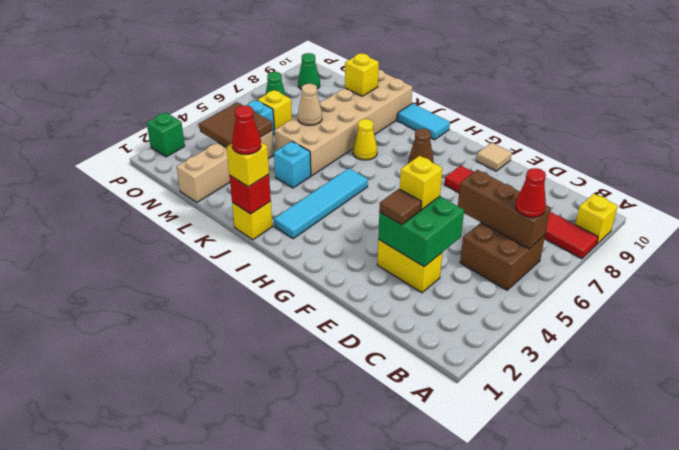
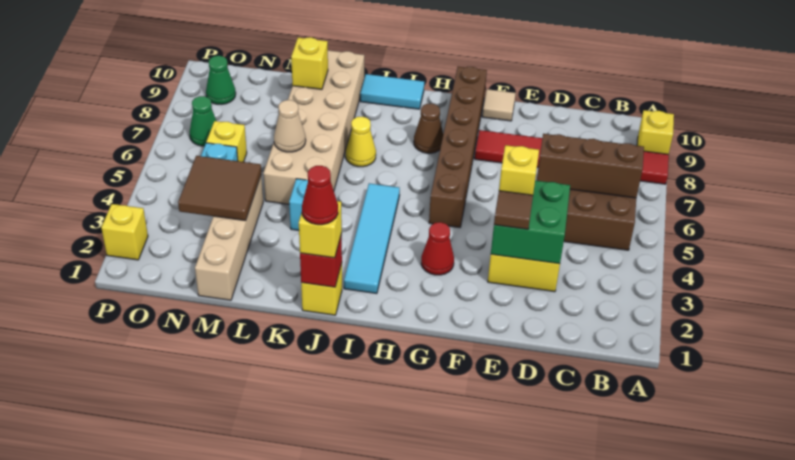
red 1x1 cone [515,168,546,217] -> red 1x1 cone moved to [421,222,454,275]
none -> brown 1x6 brick [429,67,487,228]
green 1x1 brick [147,112,185,157] -> yellow 1x1 brick [101,204,148,260]

